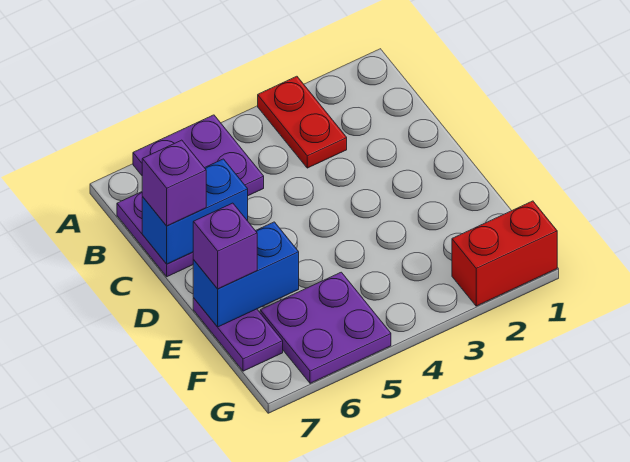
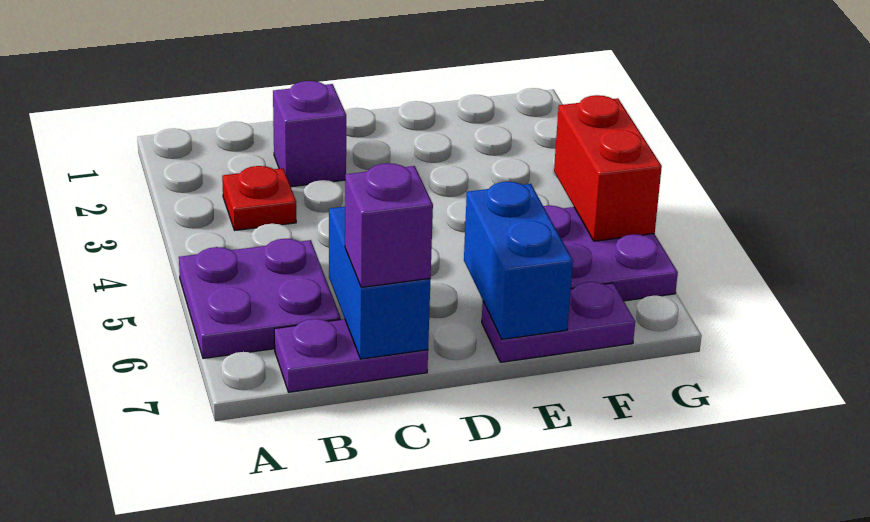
red 1x2 plate [258,76,347,168] -> red 1x1 plate [222,166,296,230]
purple 1x1 brick [193,203,257,289] -> purple 1x1 brick moved to [273,81,346,187]
red 1x2 brick [452,201,557,306] -> red 1x2 brick moved to [554,95,662,241]

